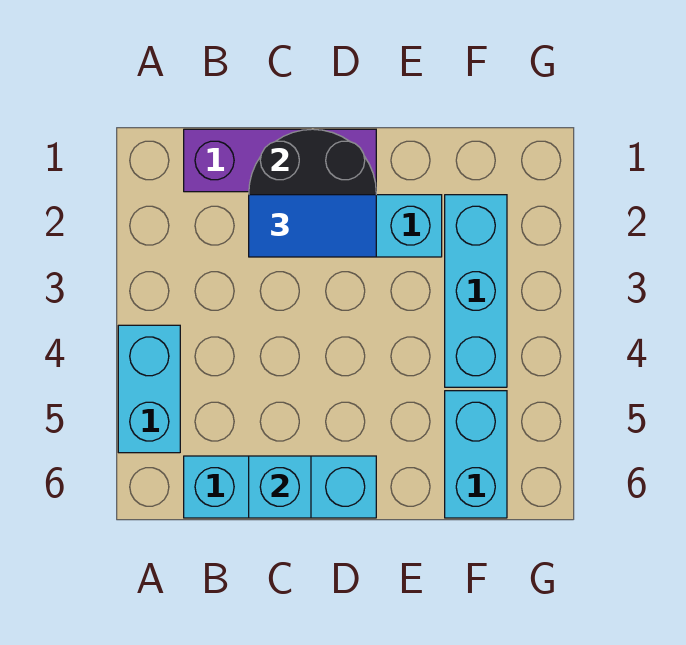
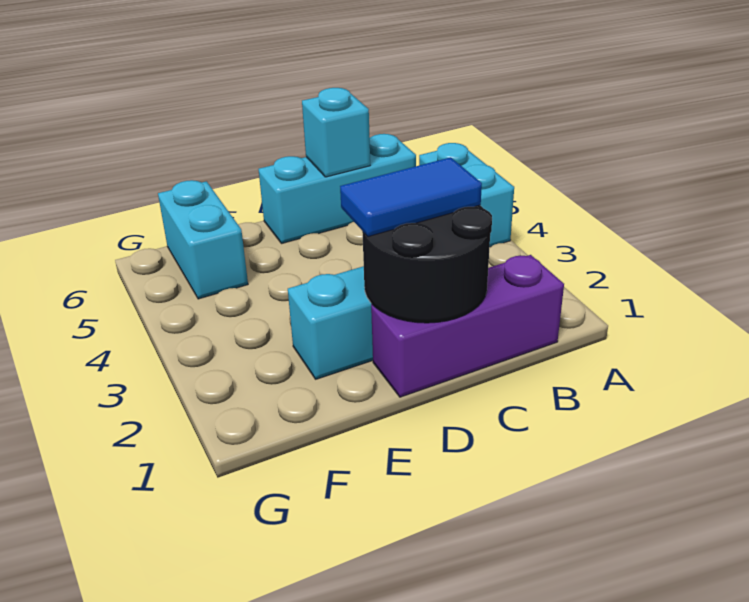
cyan 1x3 brick [445,195,507,387] -> none

